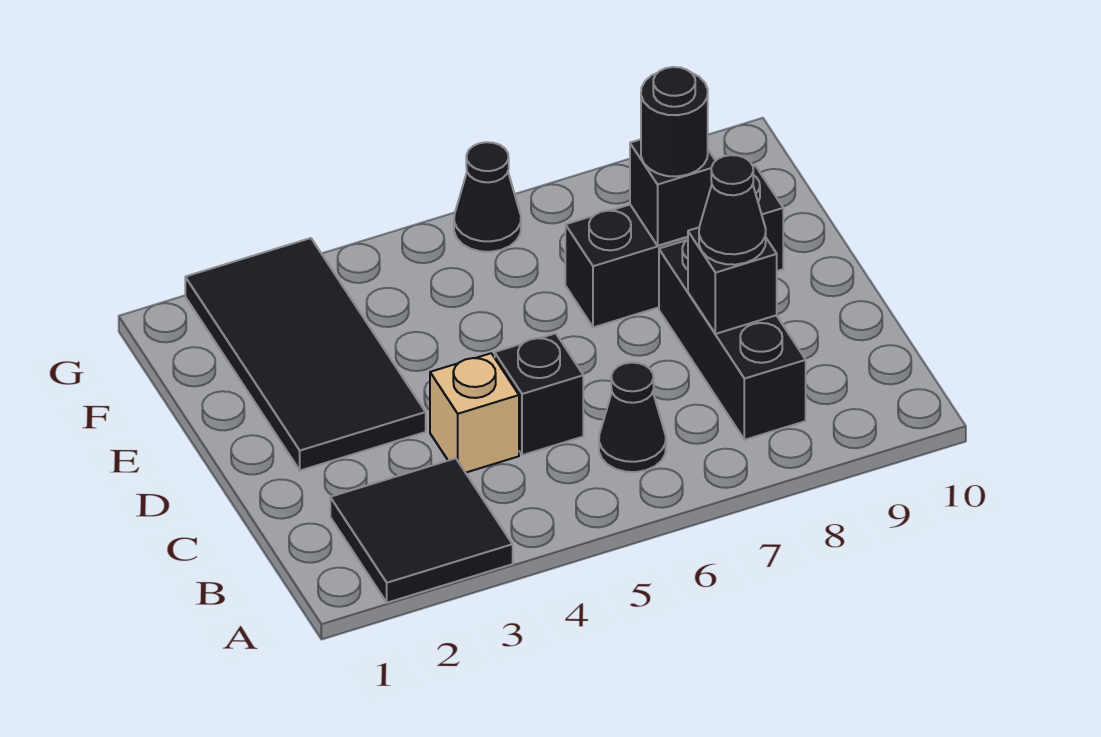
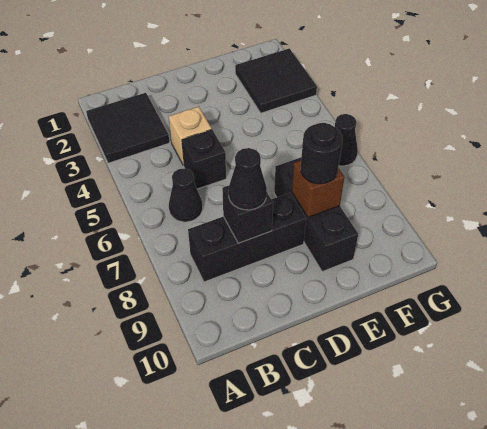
black 2x4 tile [185,238,426,471] -> black 2x2 tile [235,48,317,113]
black 1x1 brick [630,139,715,246] -> brown 1x1 brick [292,160,344,217]

